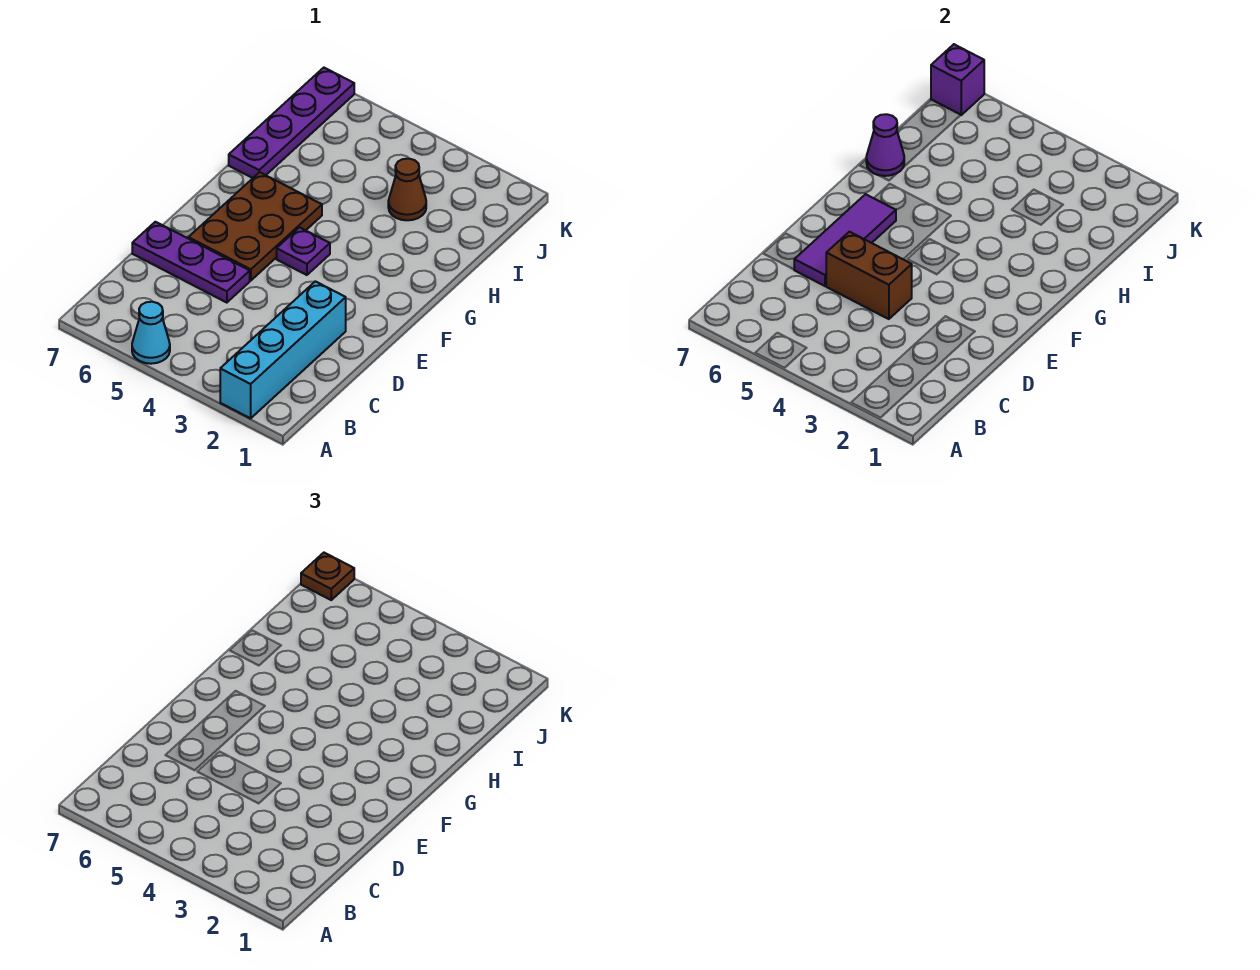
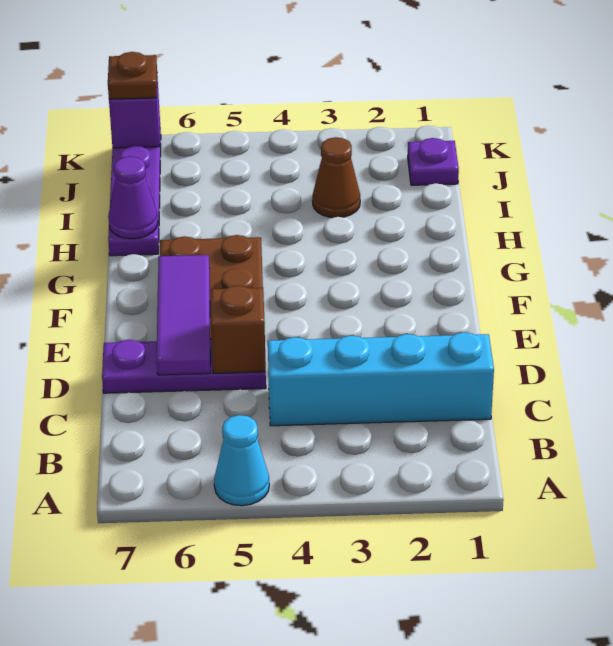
cyan 1x4 brick [220,281,346,418] -> cyan 1x4 brick turned to [268,332,494,426]
brown 1x2 brick [826,232,912,319] -> brown 1x1 brick [211,286,266,374]
purple 1x1 plate [277,227,330,275] -> purple 1x1 plate moved to [408,138,459,185]

